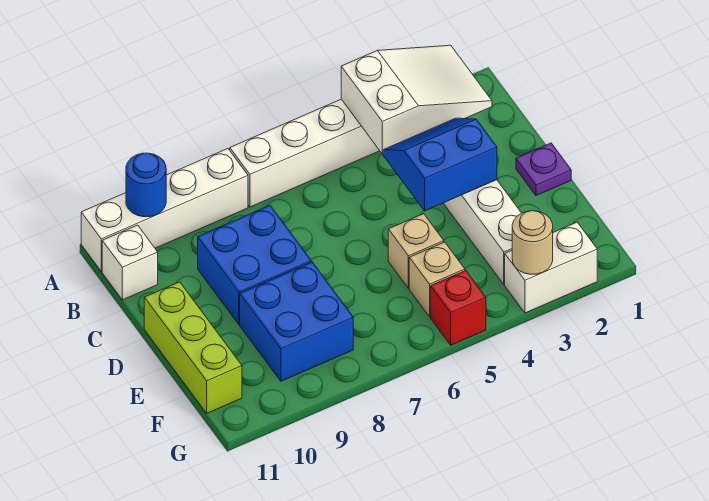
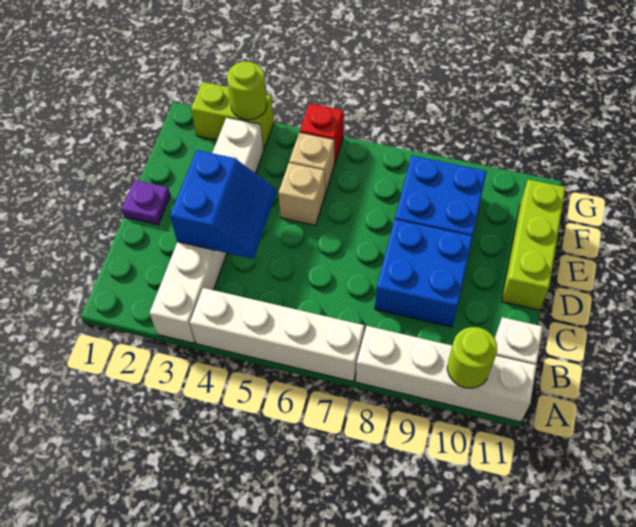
white 2x3 slope [341,45,492,154] -> none
blue 1x1 round brick [126,153,166,217] -> lime 1x1 round brick [447,327,497,388]
blue 2x2 slope [383,118,497,211] -> blue 2x2 slope turned to [170,150,276,259]
white 1x2 brick [505,222,597,313] -> lime 1x2 brick [191,82,274,150]
tan 1x1 round brick [512,211,553,274] -> lime 1x1 round brick [227,62,267,120]

